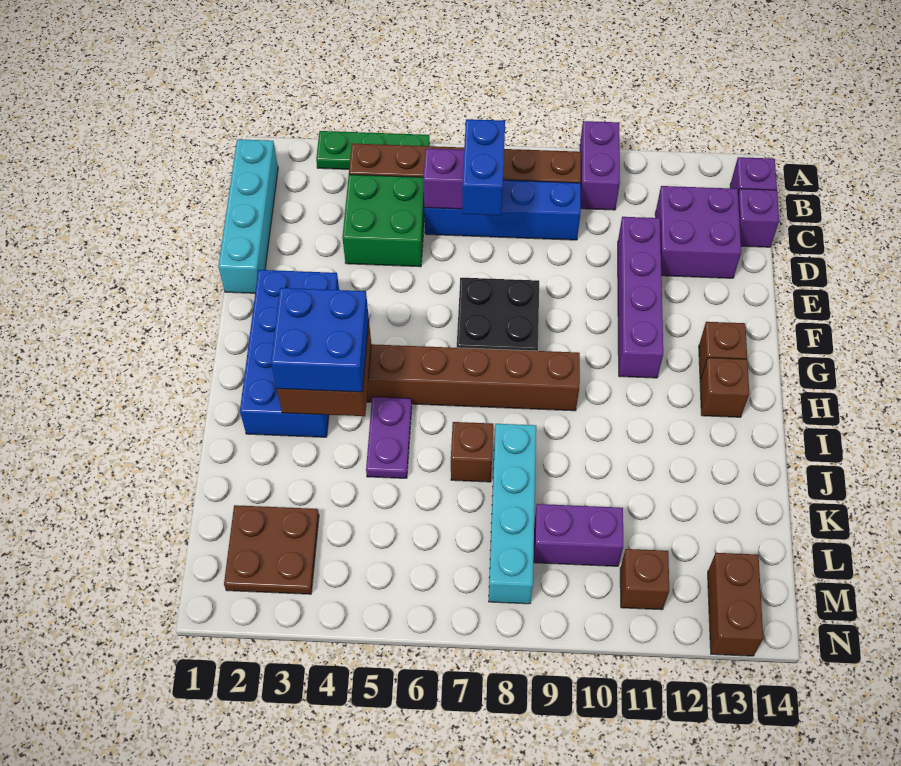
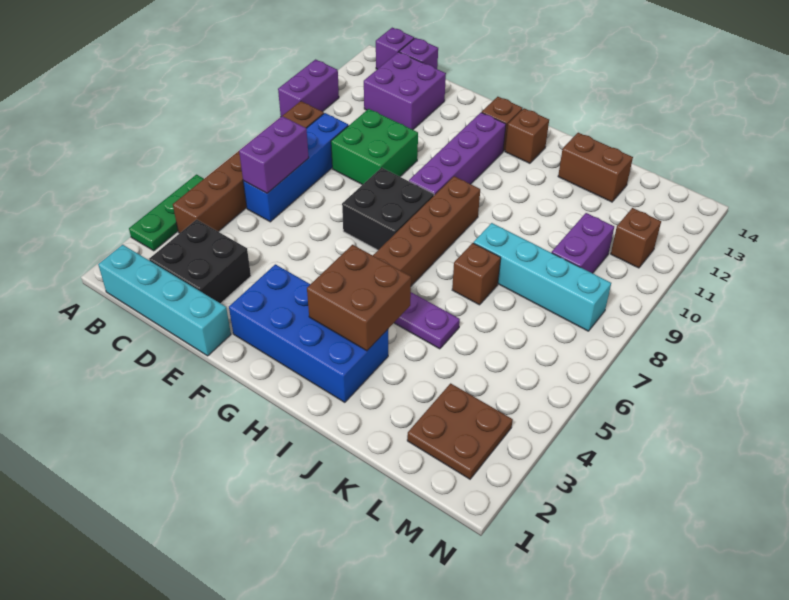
purple 1x2 brick [580,121,620,210] -> purple 1x2 brick turned to [278,59,339,116]
none -> black 2x2 brick [149,219,251,303]
green 2x2 brick [342,175,425,267] -> green 2x2 brick moved to [331,109,418,185]
blue 1x2 brick [462,119,505,215] -> none
purple 1x4 brick [618,217,663,378] -> purple 1x4 brick turned to [409,112,506,195]
blue 2x2 brick [271,288,369,392] -> none
brown 1x2 brick [708,553,763,656] -> brown 1x2 brick moved to [558,133,633,202]

